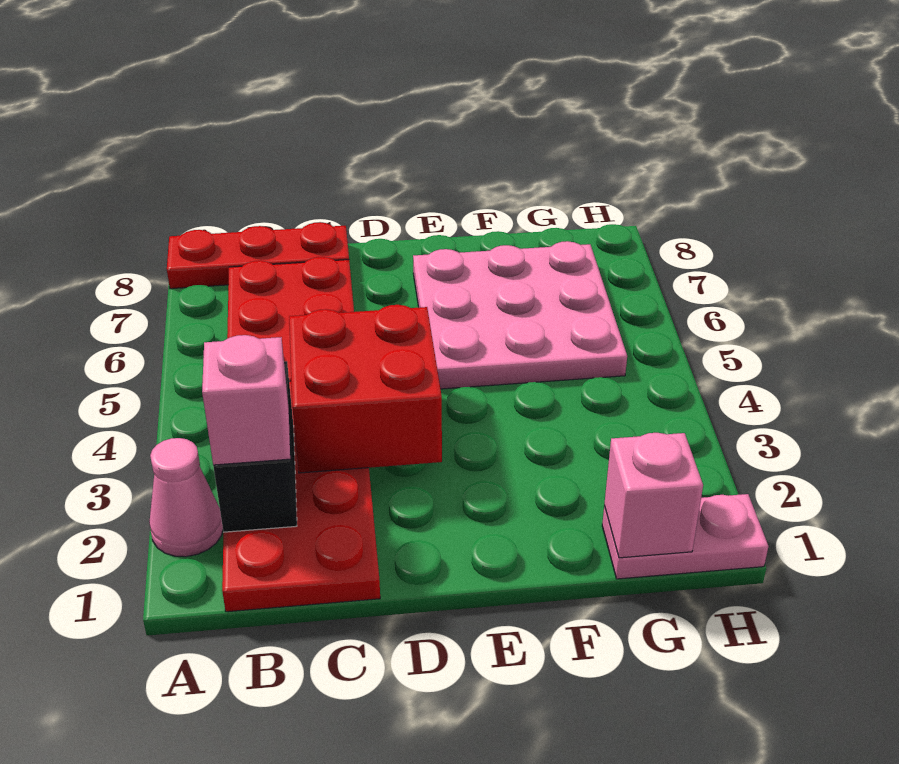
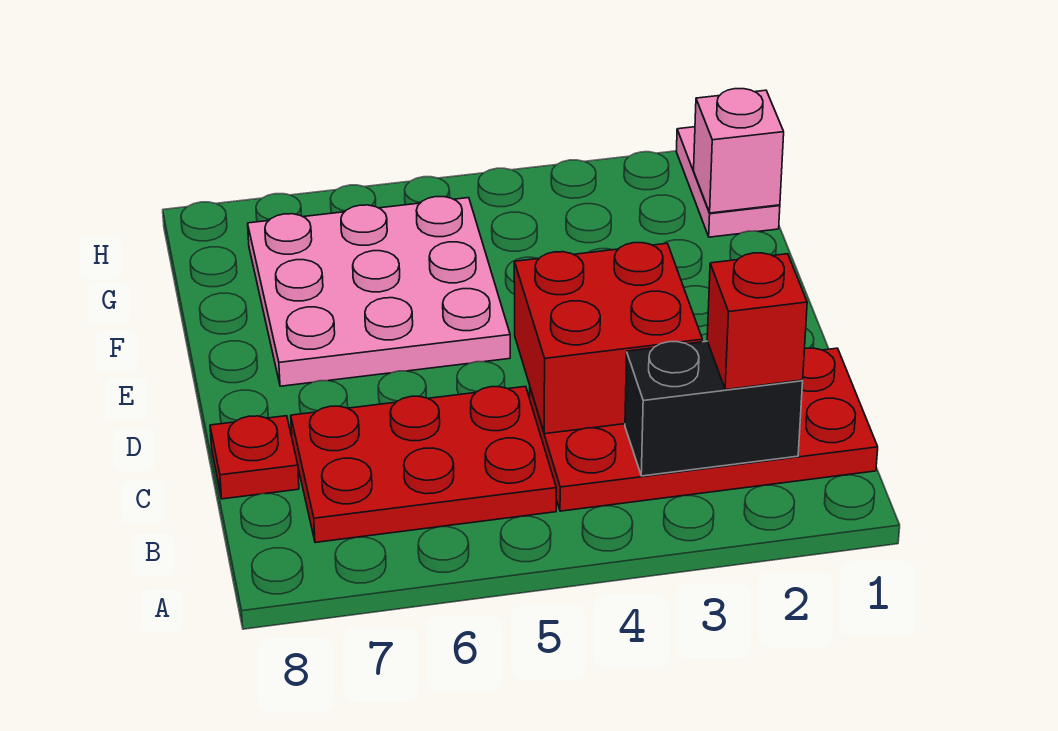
pink 1x1 cone [149,438,223,557] -> none
red 1x3 plate [167,222,349,289] -> red 1x1 plate [210,416,299,499]
pink 1x1 brick [202,335,290,465] -> red 1x1 brick [707,253,807,390]

